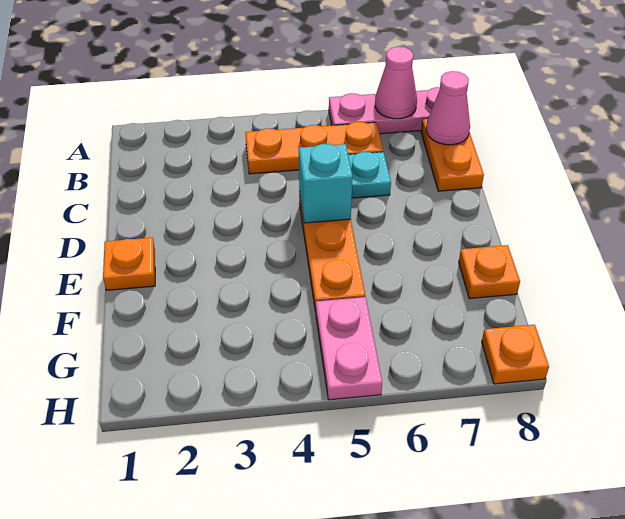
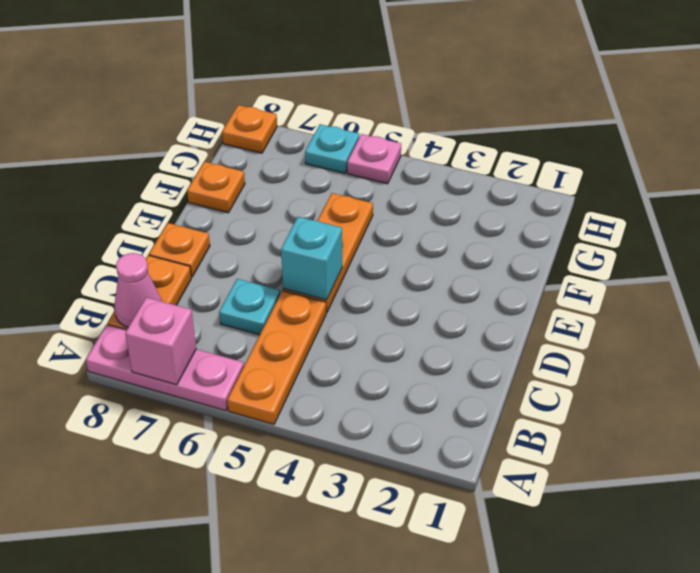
pink 1x1 cone [375,47,417,119] -> pink 1x1 brick [125,297,196,385]
orange 1x3 plate [245,122,383,174] -> orange 1x3 plate turned to [227,291,326,424]
orange 1x1 plate [103,238,155,290] -> orange 1x1 plate moved to [149,223,210,277]
pink 1x2 plate [316,297,382,400] -> pink 1x1 plate [347,134,401,184]
none -> cyan 1x1 plate [305,124,359,173]

